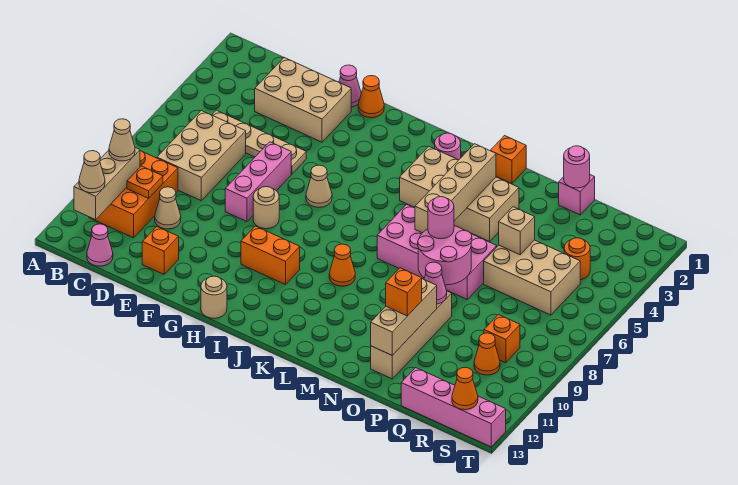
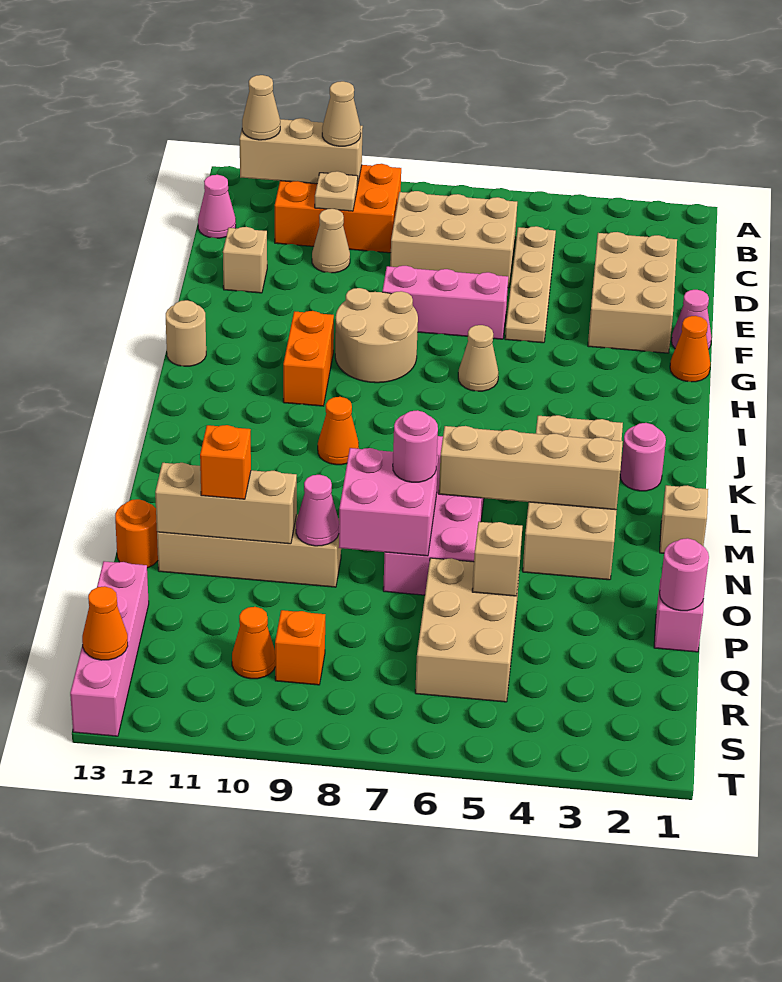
orange 1x1 plate [127,166,163,198] -> tan 1x1 plate [315,171,358,211]
orange 1x1 brick [142,227,179,274] -> tan 1x1 brick [223,227,267,293]
tan 1x1 round brick [253,187,279,229] -> tan 2x2 round brick [335,288,418,383]
orange 1x1 brick [490,136,526,184] -> tan 1x1 brick [660,485,708,553]
pink 2x2 round brick [418,226,472,285] -> pink 2x2 brick [339,448,438,556]
orange 1x1 round brick [564,238,590,280] -> orange 1x1 round brick moved to [115,499,158,568]

